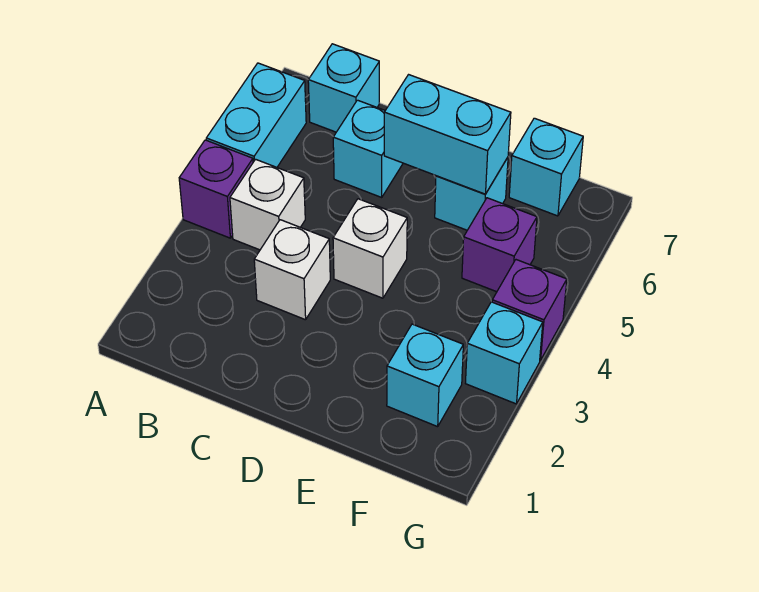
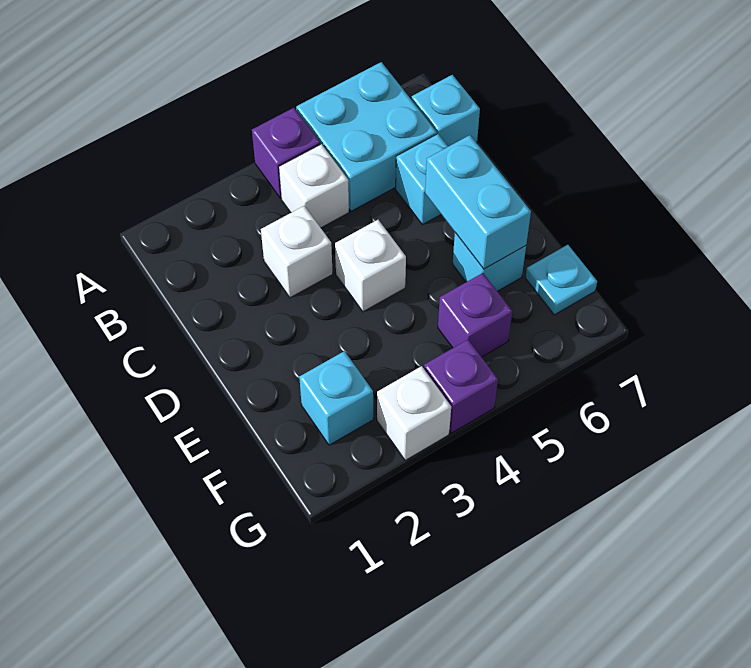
cyan 1x2 brick [206,63,306,167] -> cyan 2x2 brick [296,62,437,211]
cyan 1x1 brick [509,118,583,216] -> cyan 1x1 plate [525,245,597,315]
cyan 1x1 brick [465,302,543,404] -> white 1x1 brick [377,366,451,460]

